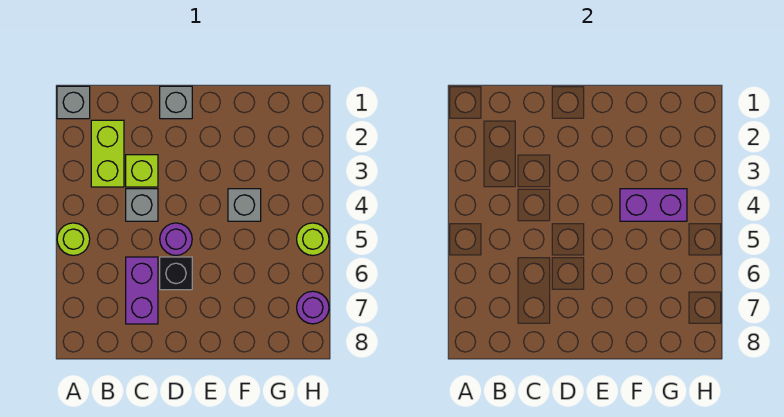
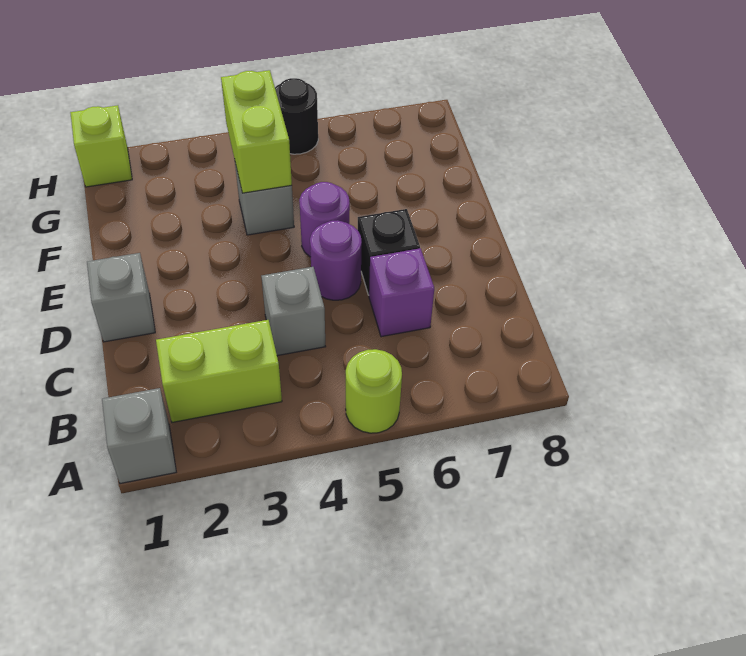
lime 1x1 brick [126,155,158,187] -> lime 1x1 brick moved to [70,105,132,187]
purple 1x2 brick [126,257,158,324] -> purple 1x1 brick [369,248,434,337]
purple 1x2 brick [620,189,687,221] -> lime 1x2 brick [221,70,292,193]
lime 1x1 round brick [297,223,329,255] -> black 1x1 round brick [275,78,318,154]
purple 1x1 round brick [297,291,329,324] -> purple 1x1 round brick moved to [299,182,350,257]

